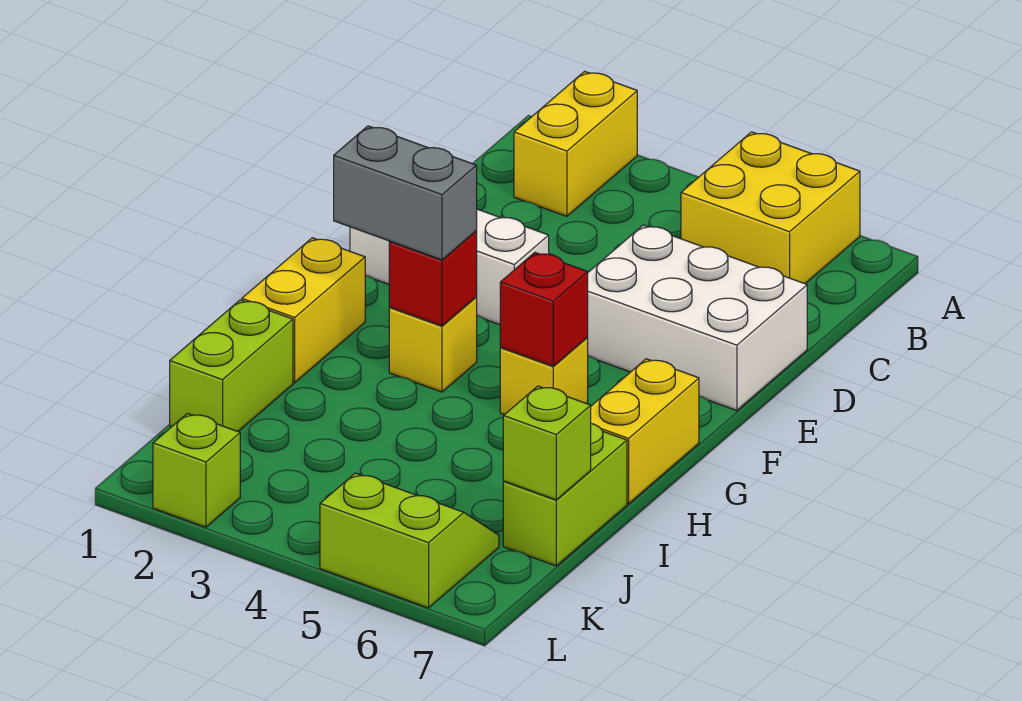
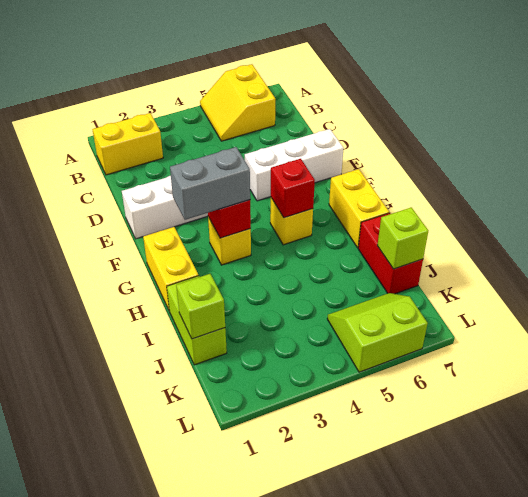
yellow 1x2 brick [514,71,637,216] -> yellow 1x2 brick turned to [92,113,163,175]
yellow 2x2 brick [681,132,860,284] -> yellow 2x2 slope [200,64,275,141]
white 2x3 brick [588,225,807,410] -> white 1x3 brick [244,129,344,201]
lime 1x2 brick [503,424,627,566] -> red 1x2 brick [358,213,423,294]
lime 1x1 brick [153,413,240,527] -> lime 1x1 brick moved to [176,274,225,339]

